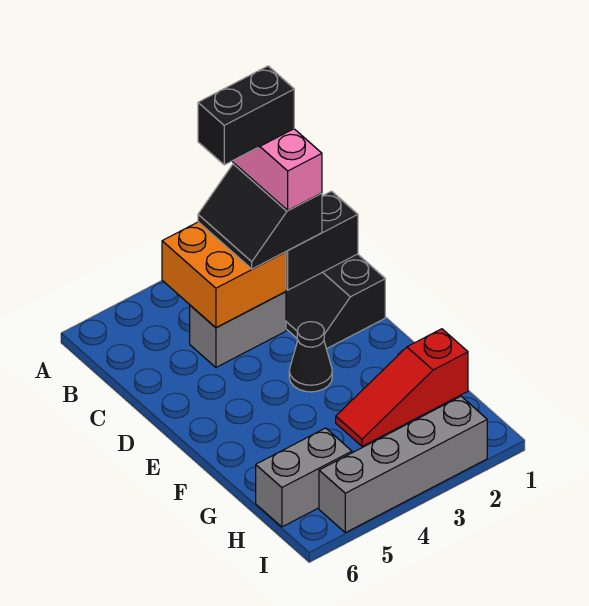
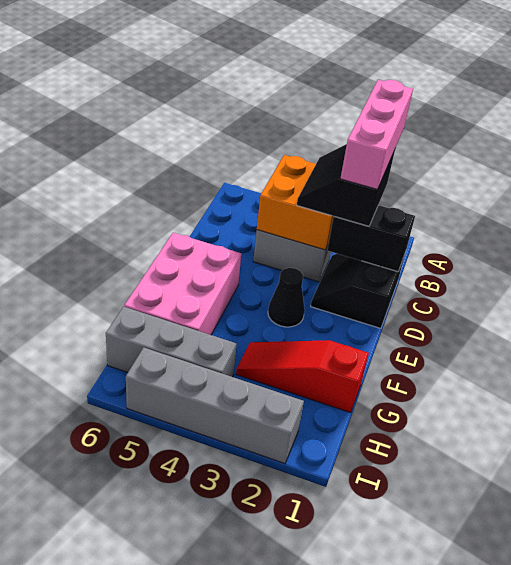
black 1x2 brick [198,66,294,165] -> none
none -> pink 2x3 brick [124,233,241,335]
grey 1x2 brick [256,428,352,527] -> grey 1x3 brick [106,307,237,377]

